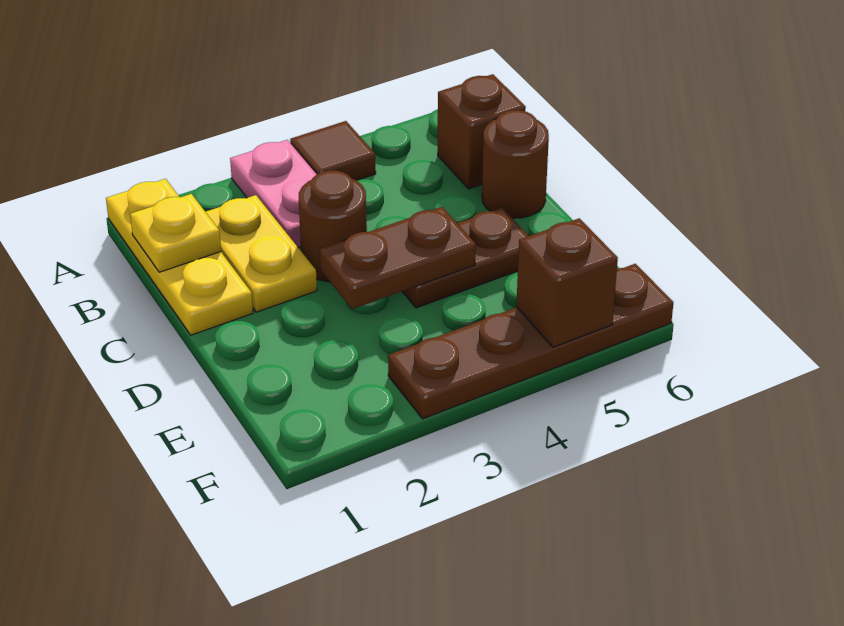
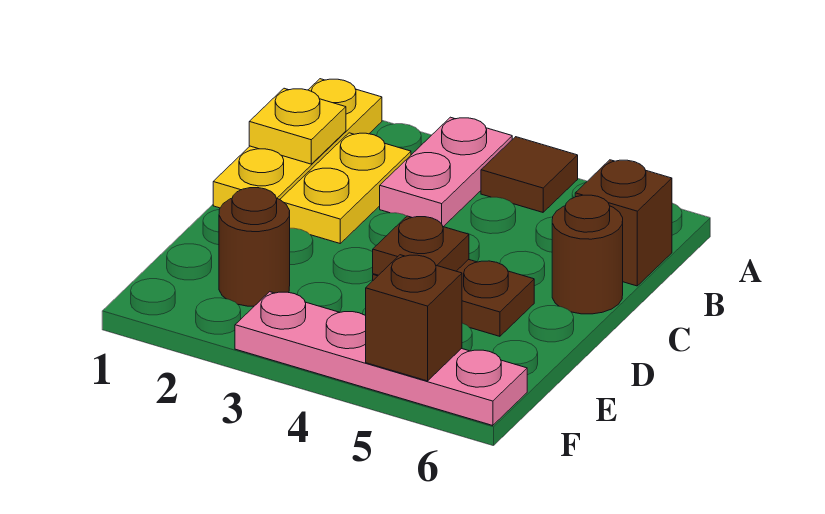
brown 1x1 round brick [299,171,367,282] -> brown 1x1 round brick moved to [219,188,290,306]
brown 1x2 plate [320,207,476,309] -> brown 1x1 plate [373,216,469,275]
brown 1x4 plate [388,264,673,419] -> pink 1x4 plate [235,292,527,426]

